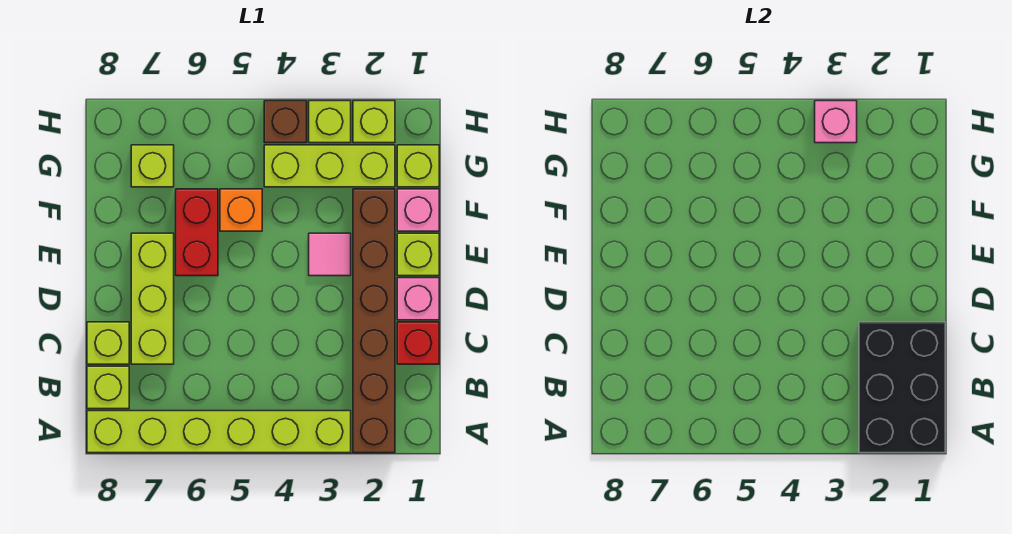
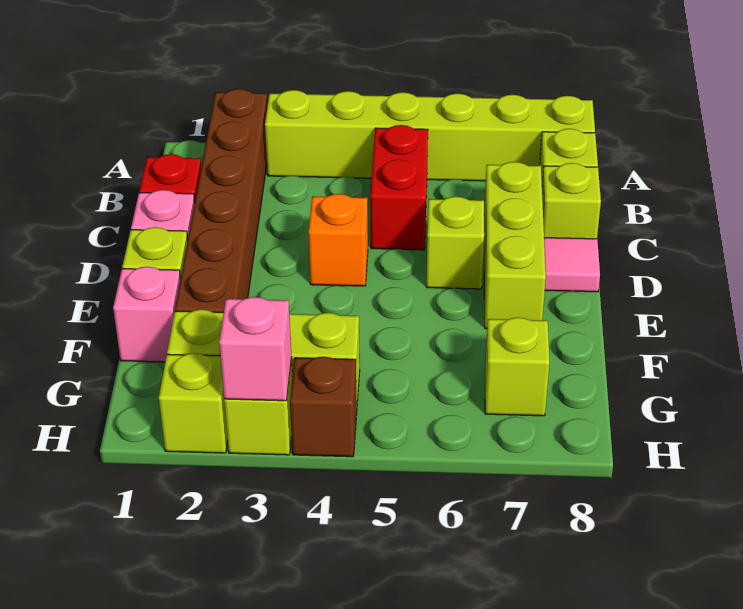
black 2x3 brick [859,322,945,453] -> none
pink 1x1 tile [309,233,351,276] -> pink 1x1 tile moved to [544,238,600,292]
red 1x2 brick [176,189,218,276] -> red 1x2 brick moved to [370,125,428,250]
orange 1x1 brick [220,189,262,231] -> orange 1x1 brick moved to [308,194,368,286]
lime 1x1 brick [397,145,439,187] -> lime 1x1 brick moved to [426,197,484,289]

